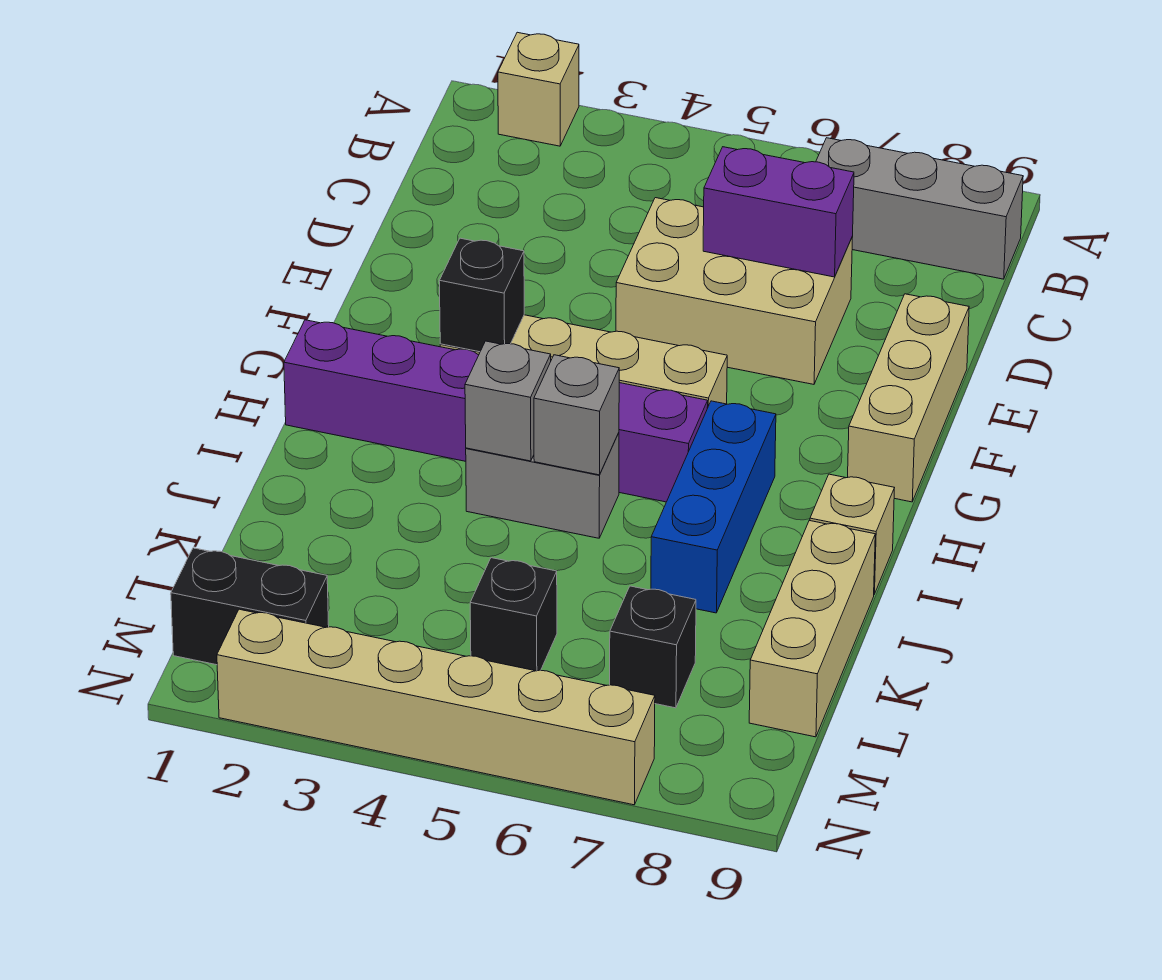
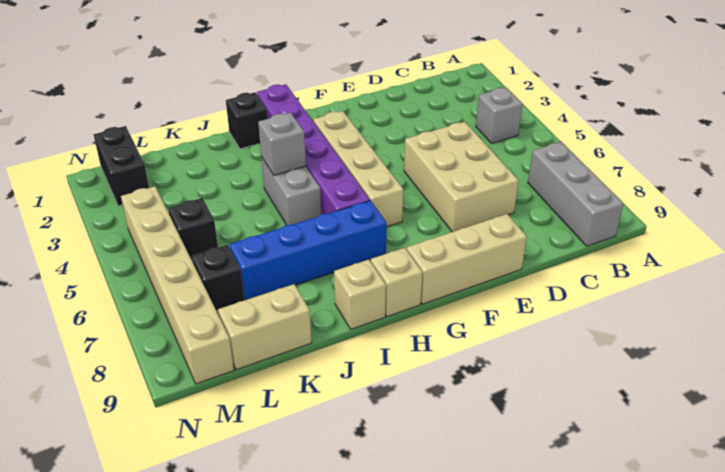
tan 1x1 brick [498,32,579,146] -> tan 1x1 brick moved to [371,248,423,317]
purple 1x2 brick [703,147,854,277] -> none
black 1x1 brick [439,238,524,352] -> black 1x1 brick moved to [226,92,268,149]
blue 1x3 brick [651,401,776,613] -> blue 1x4 brick [230,201,387,300]
grey 1x1 brick [534,355,619,475] -> grey 1x1 brick moved to [476,87,523,143]
tan 1x3 brick [749,521,875,737] -> tan 1x2 brick [218,284,312,370]
tan 1x6 brick [217,609,655,805] -> tan 1x6 brick moved to [121,186,234,384]

